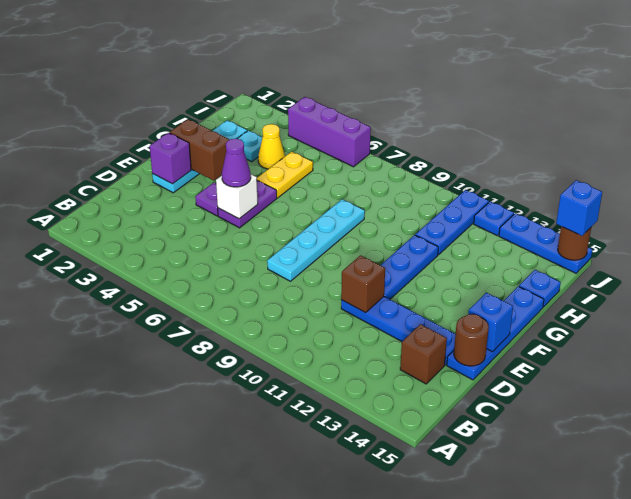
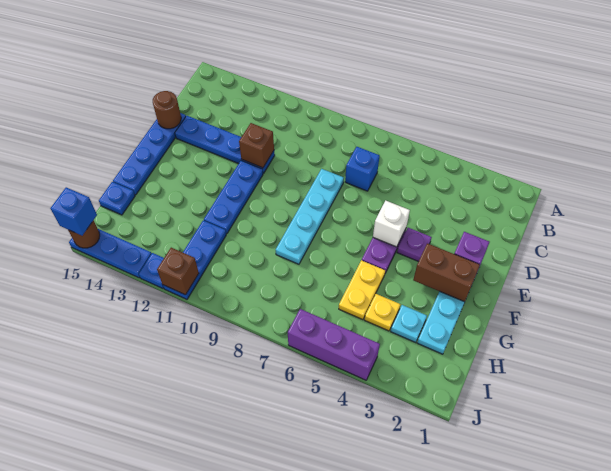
brown 1x1 brick [400,324,447,384] -> brown 1x1 brick moved to [157,248,199,295]
purple 1x1 cone [222,139,251,187] -> none
blue 1x1 brick [469,293,513,352] -> blue 1x1 brick moved to [345,147,380,191]
yellow 1x1 cone [258,124,285,169] -> yellow 1x1 plate [364,294,401,331]

